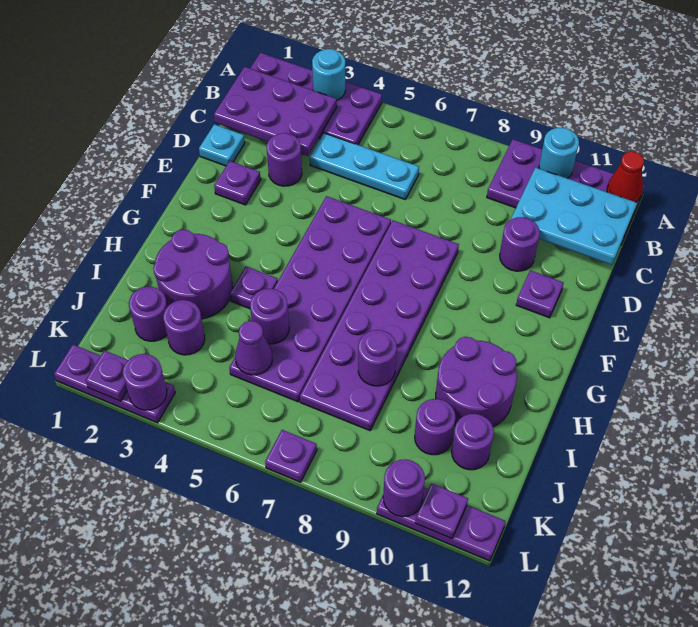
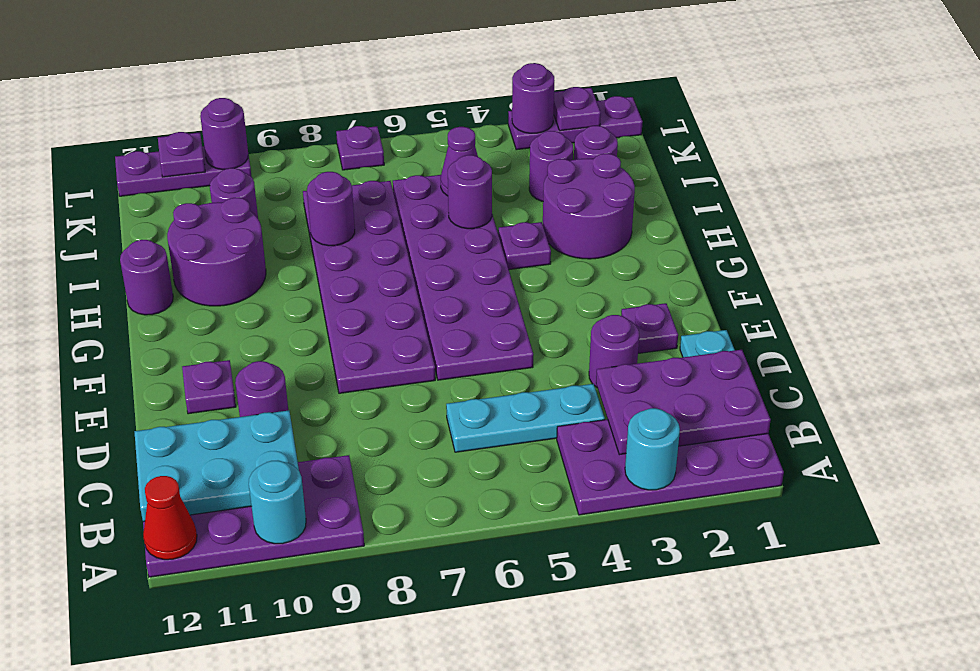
purple 1x1 round brick [452,414,494,470] -> purple 1x1 round brick moved to [120,240,173,315]

